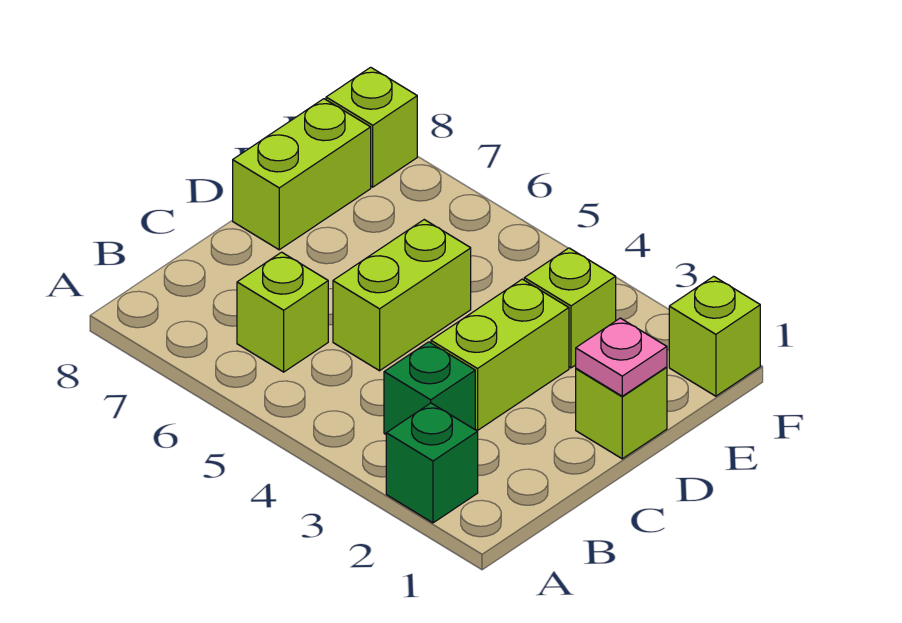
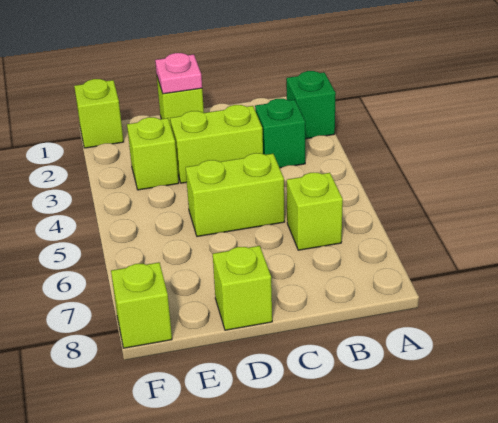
lime 1x2 brick [233,99,371,250] -> lime 1x1 brick [213,246,272,330]

